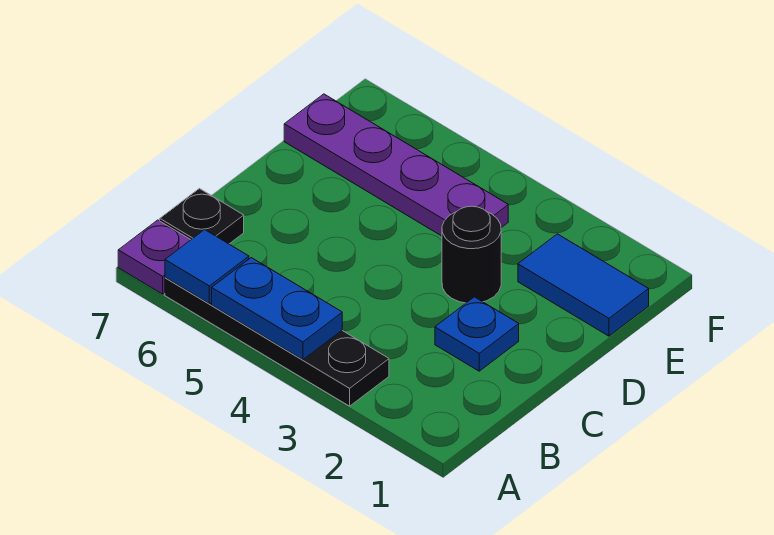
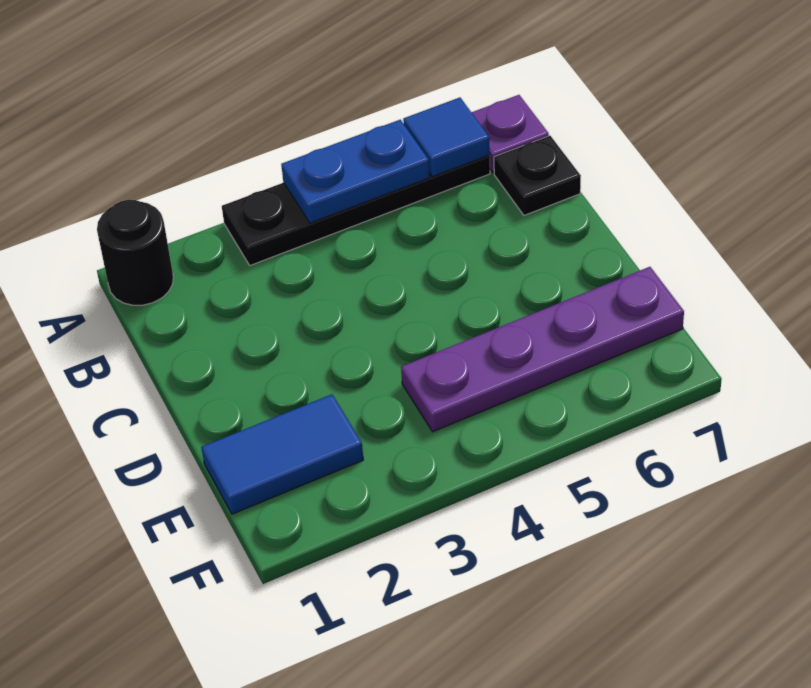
blue 1x1 plate [435,297,519,371] -> none
black 1x1 round brick [442,206,501,303] -> black 1x1 round brick moved to [97,200,173,305]

